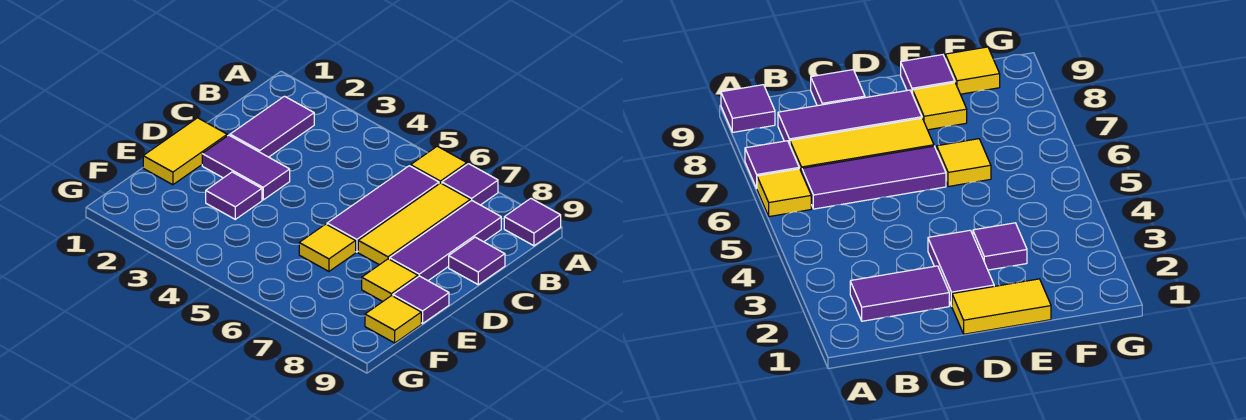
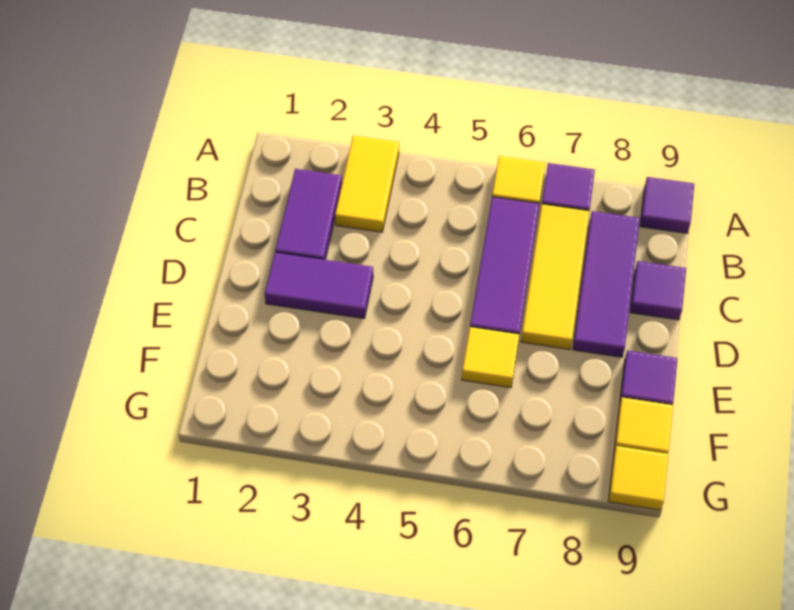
yellow 1x2 tile [143,118,227,185] -> yellow 1x2 tile moved to [335,136,399,232]
purple 1x1 tile [206,172,262,219] -> none
yellow 1x1 tile [362,259,418,301] -> yellow 1x1 tile moved to [608,446,668,510]

